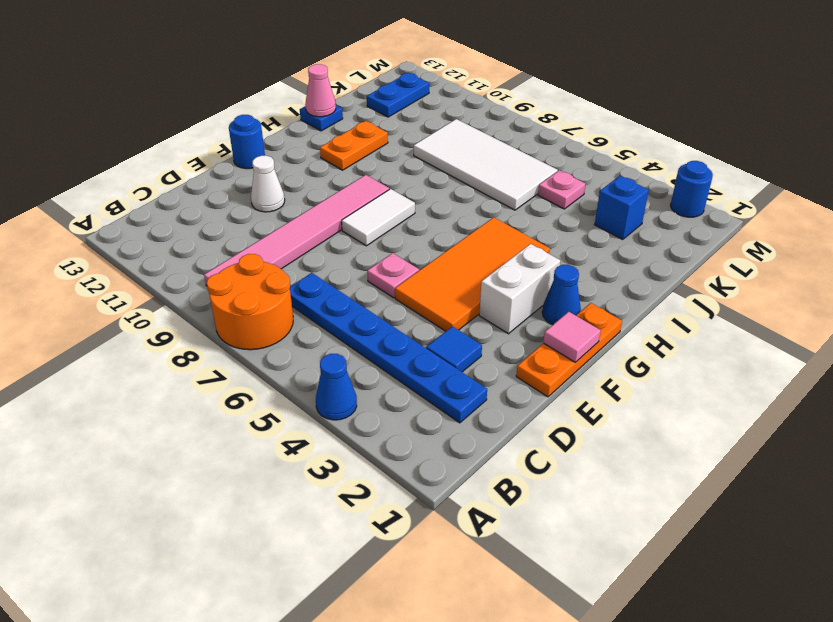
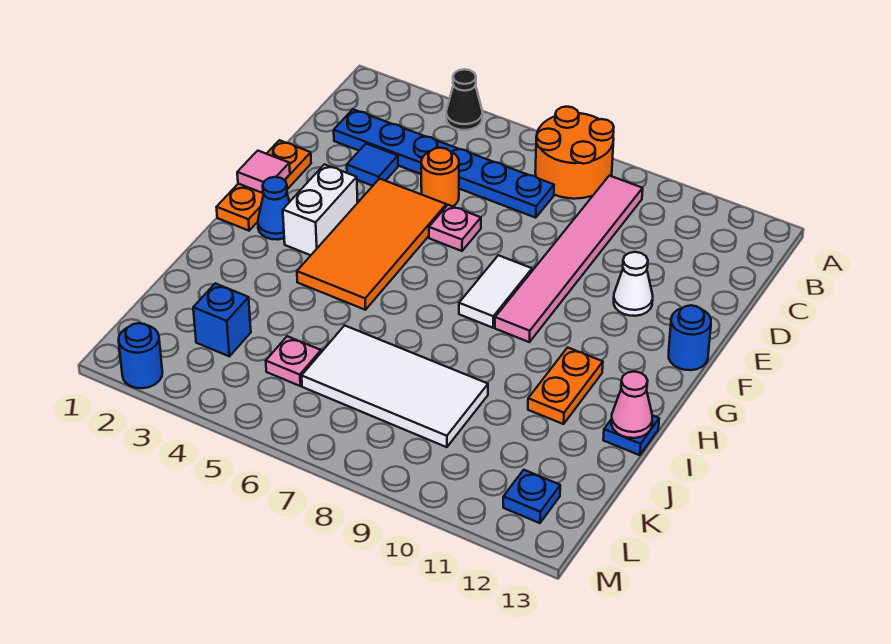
blue 1x1 cone [316,354,357,420] -> black 1x1 cone [446,69,482,130]
none -> orange 1x1 round brick [421,148,459,206]
blue 1x2 plate [367,73,429,117] -> blue 1x1 plate [503,470,560,523]

